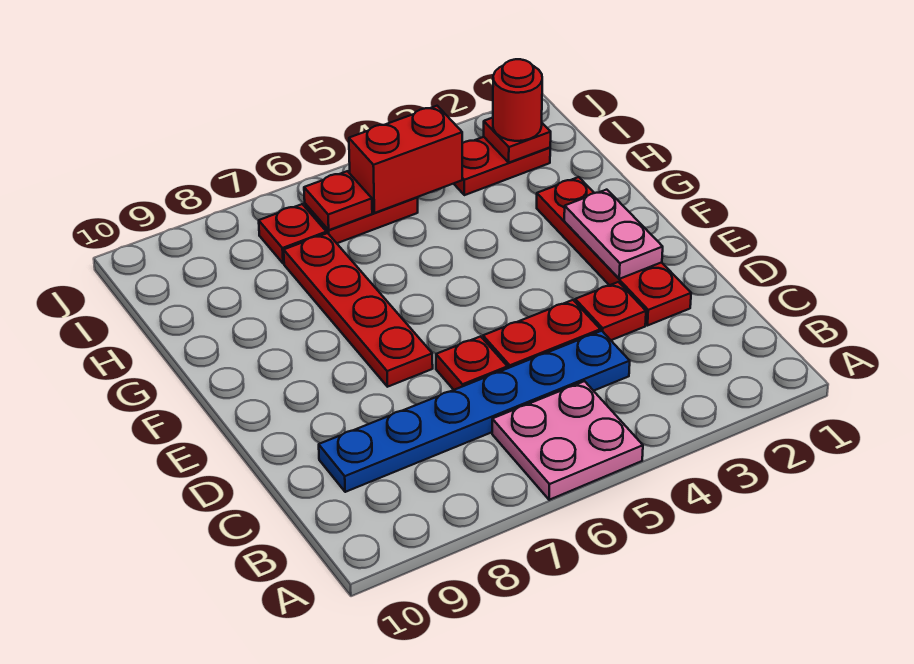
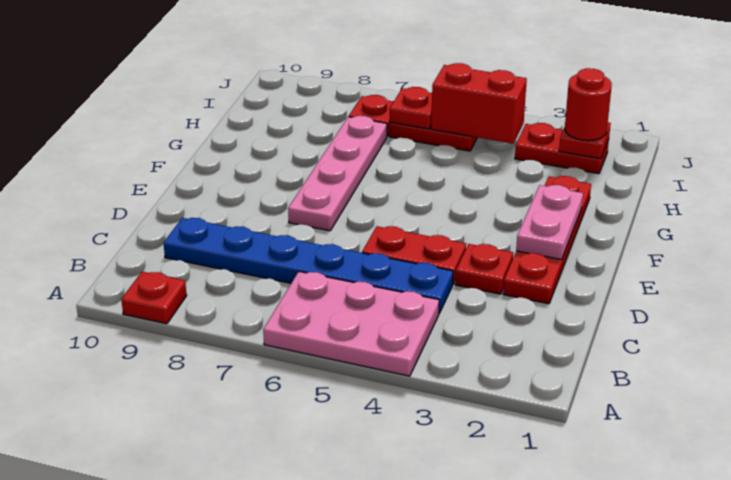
pink 2x2 plate [492,381,643,500] -> pink 2x3 plate [263,272,439,376]
red 1x1 plate [436,336,508,390] -> red 1x1 plate moved to [121,271,187,324]
red 1x4 plate [284,233,433,387] -> pink 1x4 plate [288,116,387,231]

